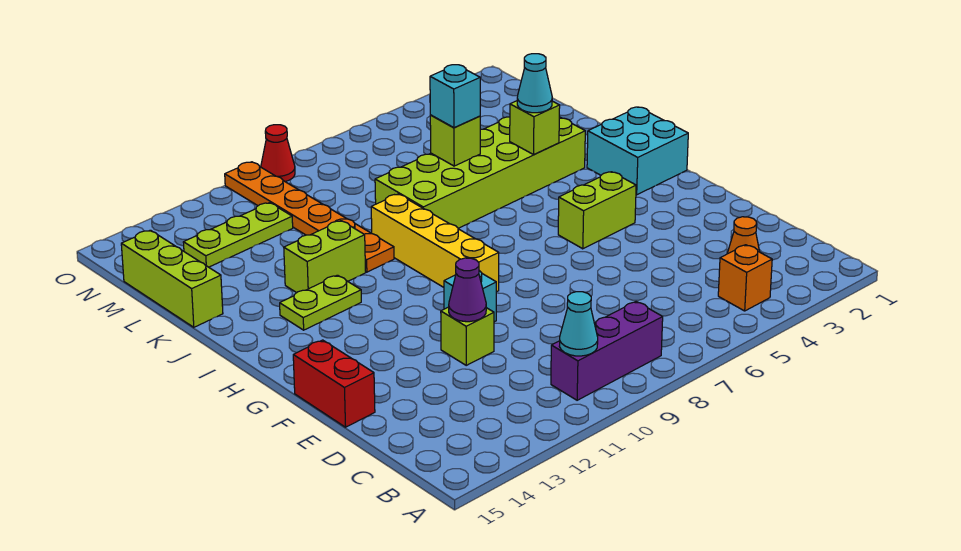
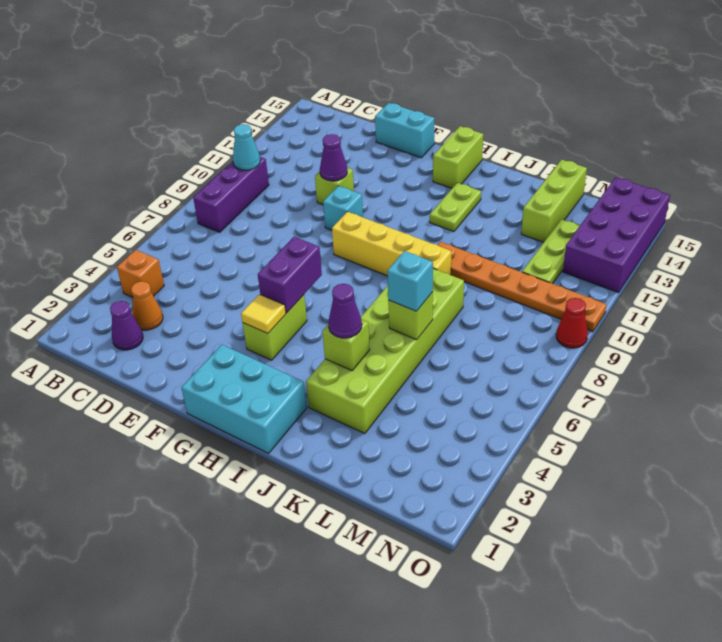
none -> purple 1x1 cone [110,301,143,350]
red 1x2 brick [293,340,375,427] -> cyan 1x2 brick [375,103,434,158]
none -> yellow 1x1 tile [241,294,286,334]
none -> purple 1x2 brick [258,237,322,313]
cyan 2x2 brick [587,107,688,195] -> cyan 2x3 brick [181,345,307,453]
cyan 1x1 cone [517,54,552,113] -> purple 1x1 cone [328,284,362,338]
lime 1x2 brick [284,221,366,293] -> lime 1x2 brick moved to [433,126,483,188]
lime 1x3 brick [121,230,223,327] -> lime 1x3 brick turned to [521,160,587,242]
none -> purple 2x4 brick [563,177,670,293]

